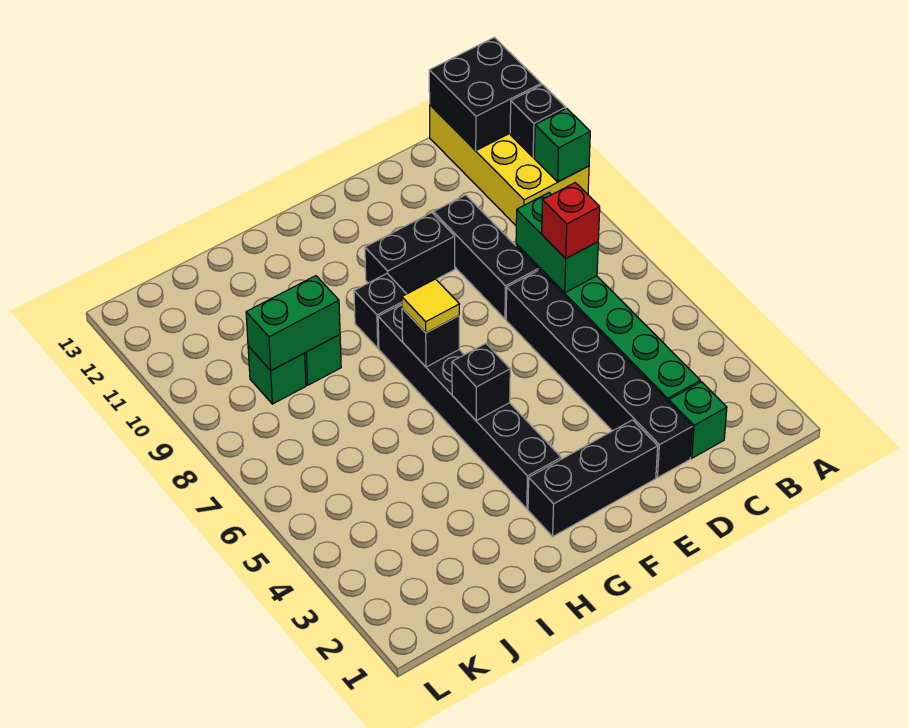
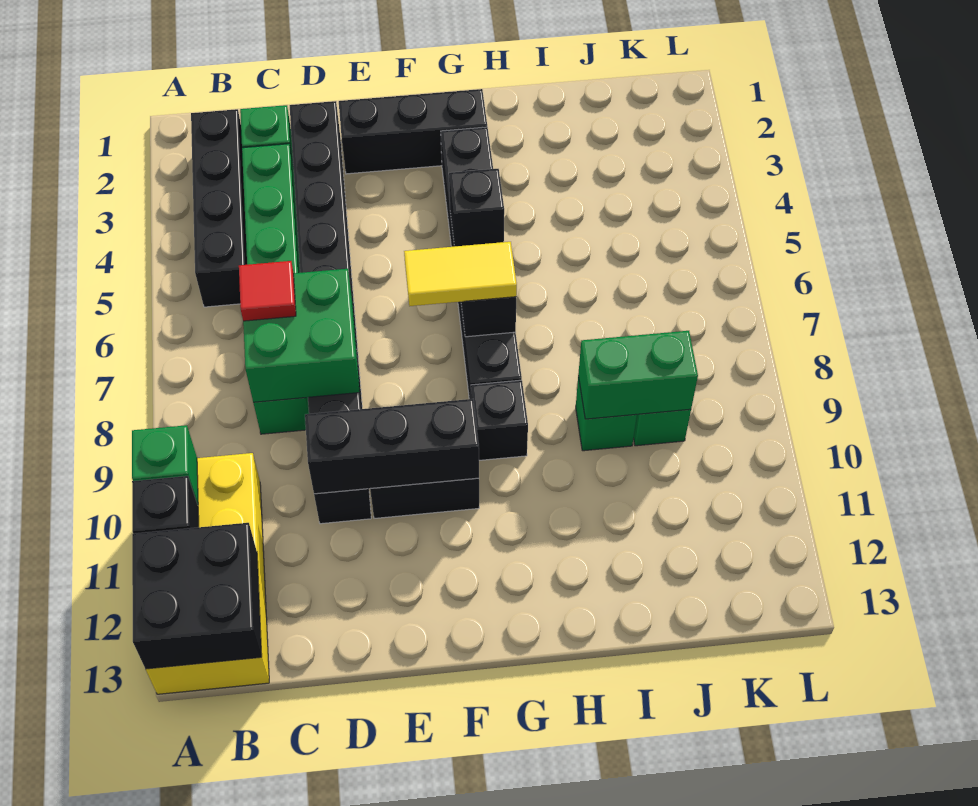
none -> black 1x4 brick [191,109,247,307]
green 1x2 brick [516,193,598,293] -> green 2x2 brick [243,269,360,402]
red 1x1 brick [542,183,600,258] -> red 1x1 tile [239,261,296,321]
none -> black 1x3 brick [305,399,479,494]
yellow 1x1 tile [402,279,460,333] -> yellow 1x2 tile [404,242,517,306]

